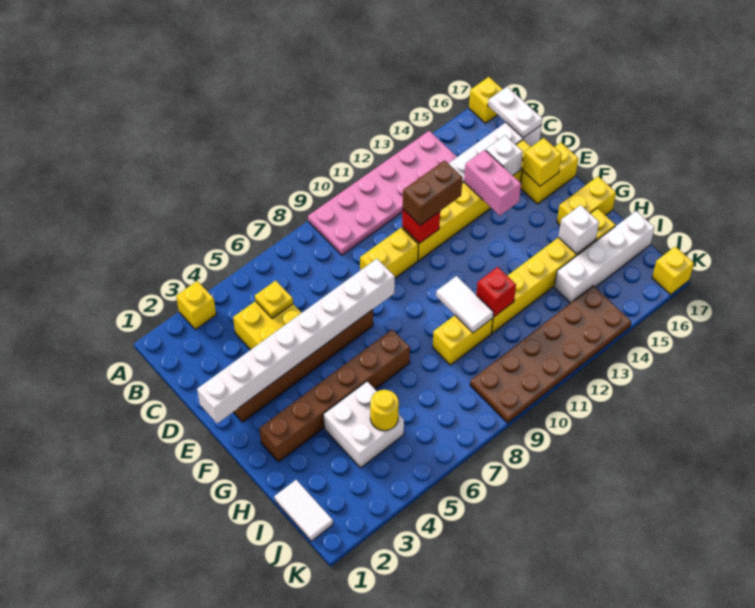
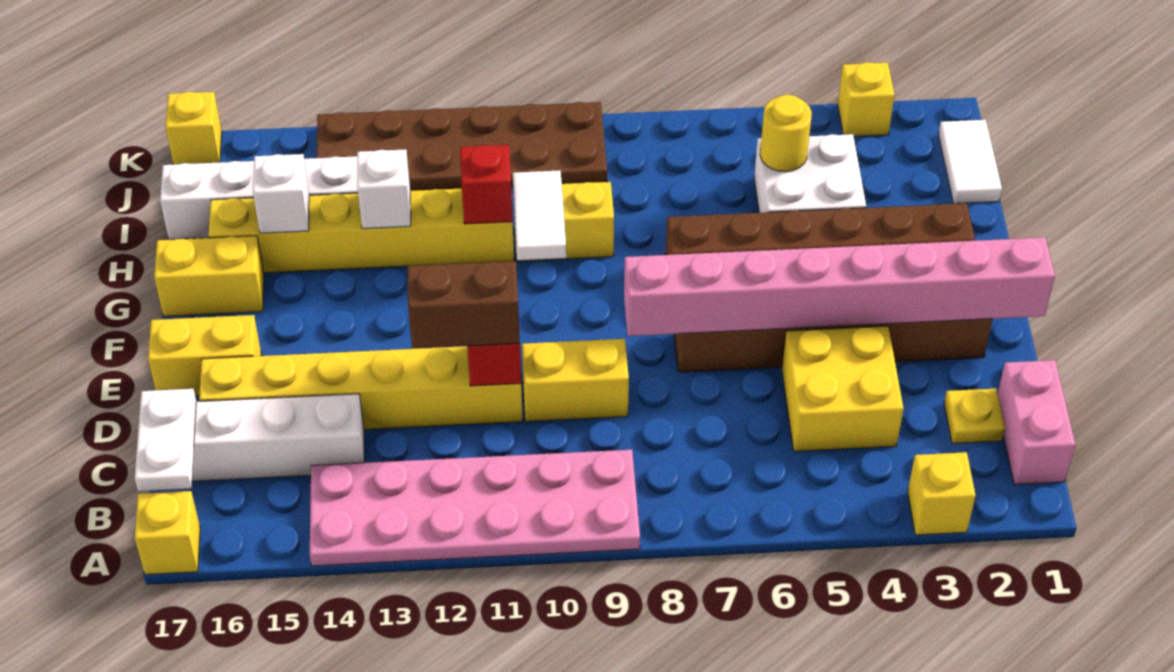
yellow 1x1 plate [255,281,293,319] -> yellow 1x1 plate moved to [944,388,1005,444]
pink 1x2 brick [464,150,521,216] -> pink 1x2 brick moved to [997,360,1075,485]
white 1x1 brick [486,135,523,175] -> white 1x1 brick moved to [357,149,411,229]
white 1x8 brick [197,259,395,423] -> pink 1x8 brick [624,237,1055,336]
yellow 1x1 brick [522,138,562,186] -> yellow 1x1 brick moved to [838,62,894,137]

